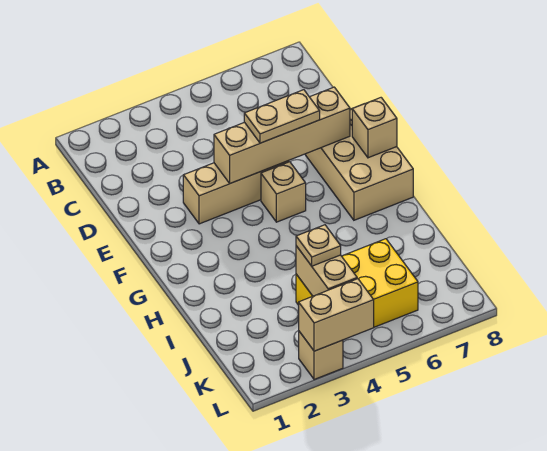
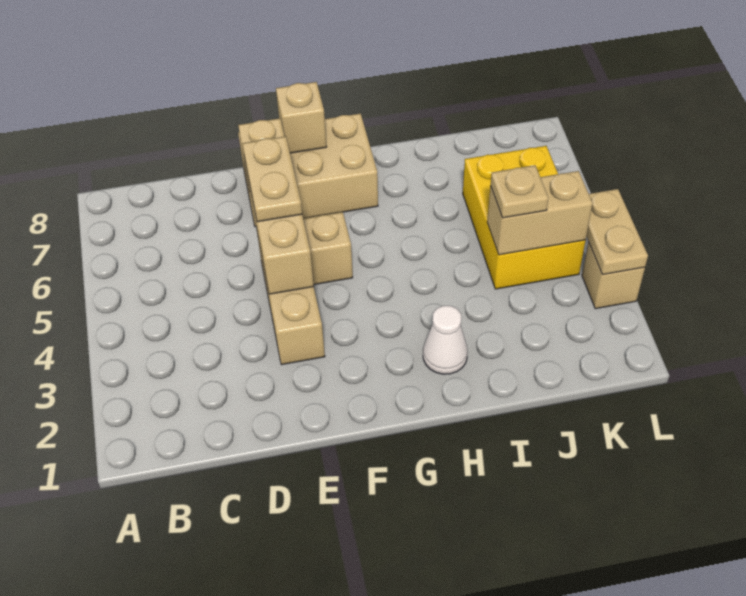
none -> white 1x1 cone [423,306,468,374]
tan 1x2 brick [299,279,374,351] -> tan 1x2 plate [586,189,648,275]

